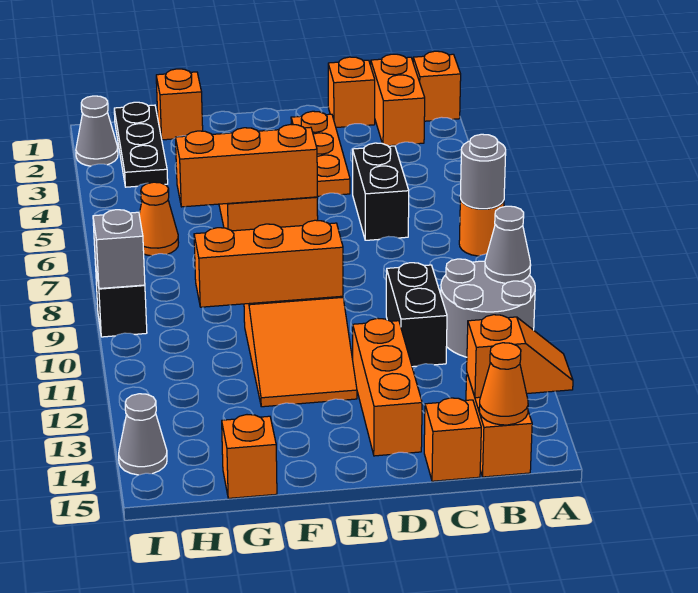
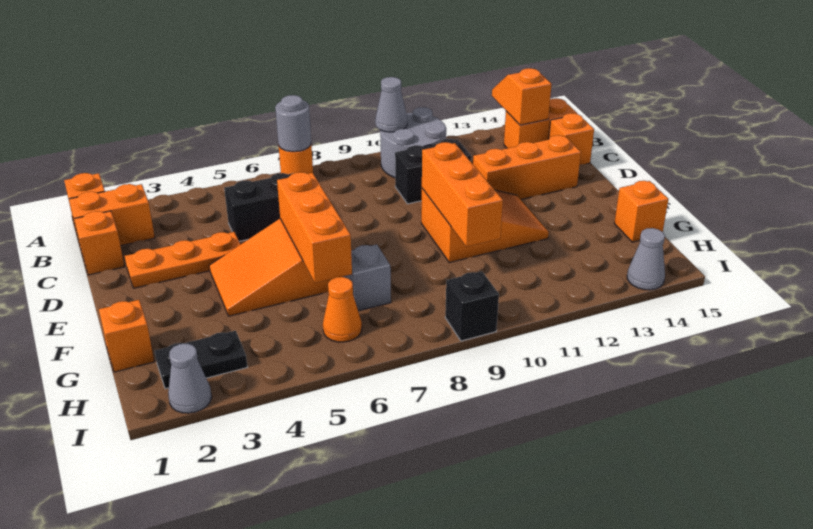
orange 1x1 cone [479,343,528,425] -> none
black 1x3 plate [114,102,168,187] -> black 1x2 plate [155,331,247,389]
grey 1x1 brick [93,210,145,289] -> grey 1x1 brick moved to [343,244,391,311]

